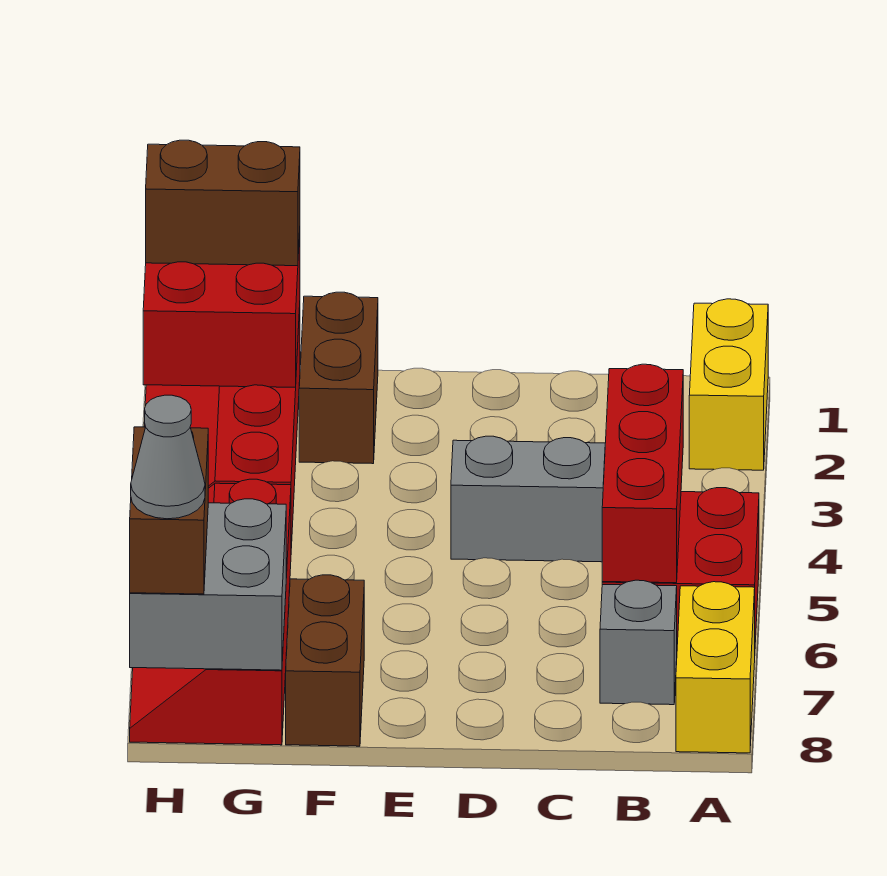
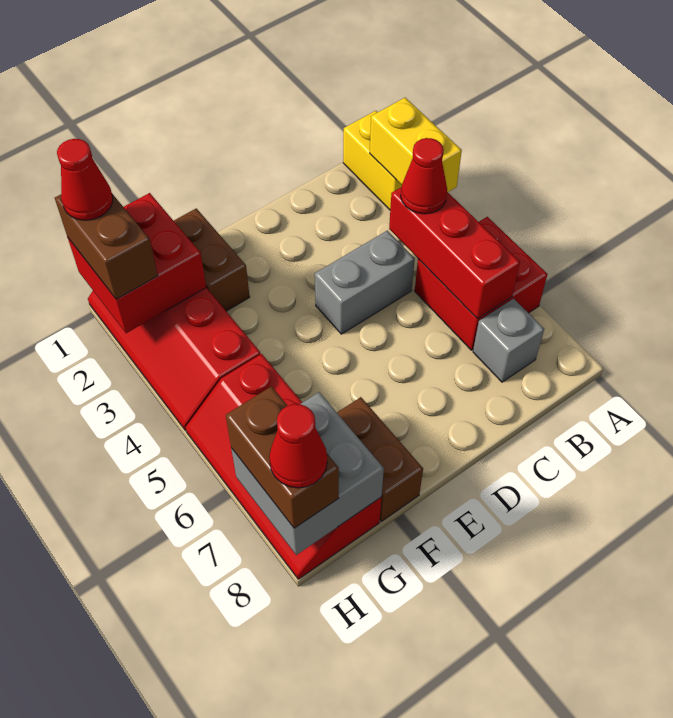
yellow 1x2 brick [676,582,755,753] -> yellow 1x2 brick moved to [370,98,462,192]
none -> red 1x1 cone [401,138,447,214]
brown 1x2 brick [146,140,300,266] -> brown 1x2 brick turned to [55,194,158,299]
none -> red 1x1 cone [57,139,113,220]
grey 1x1 cone [131,395,205,519] -> red 1x1 cone [269,404,327,488]

